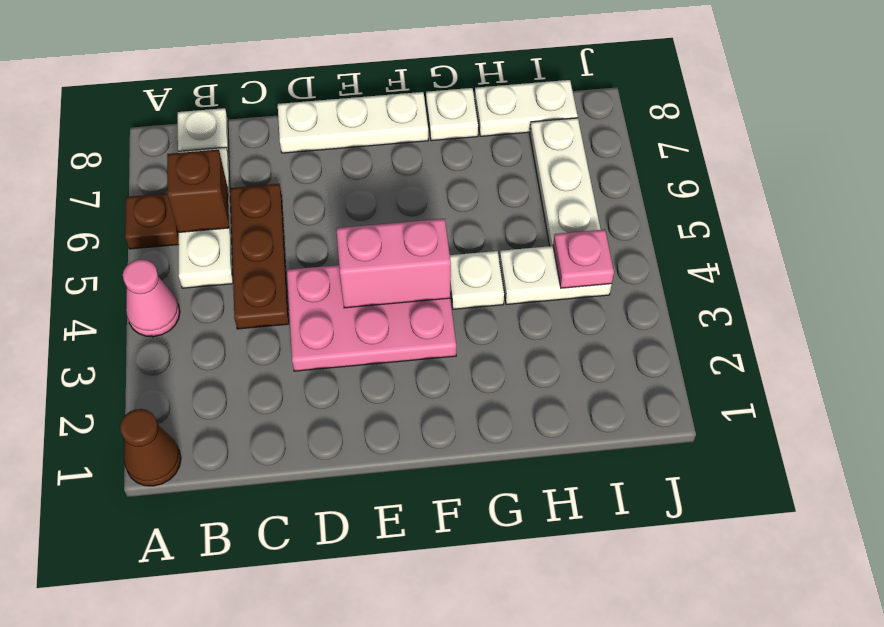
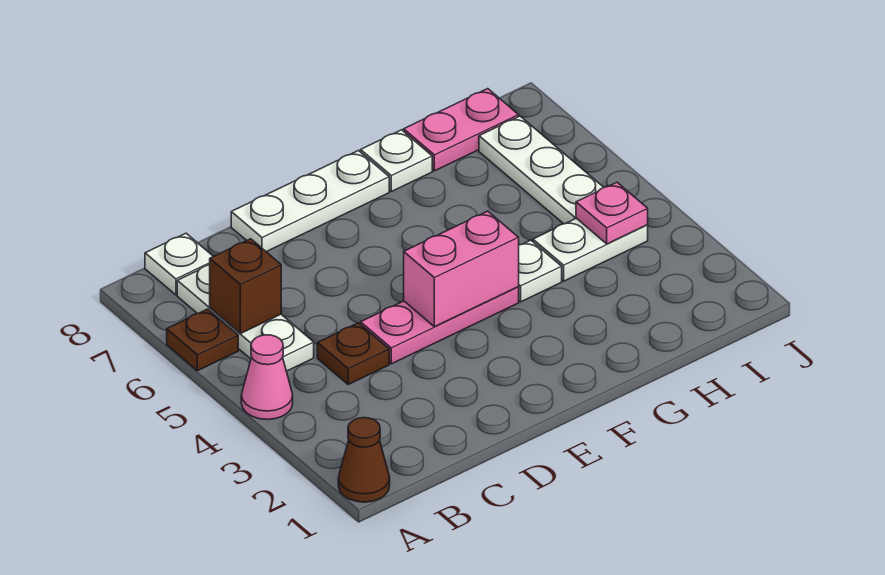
brown 1x3 plate [230,184,289,329] -> brown 1x1 plate [317,323,389,384]
pink 2x3 plate [287,265,456,371] -> pink 1x3 plate [361,287,519,364]
white 1x2 plate [474,80,578,136] -> pink 1x2 plate [404,89,519,171]

